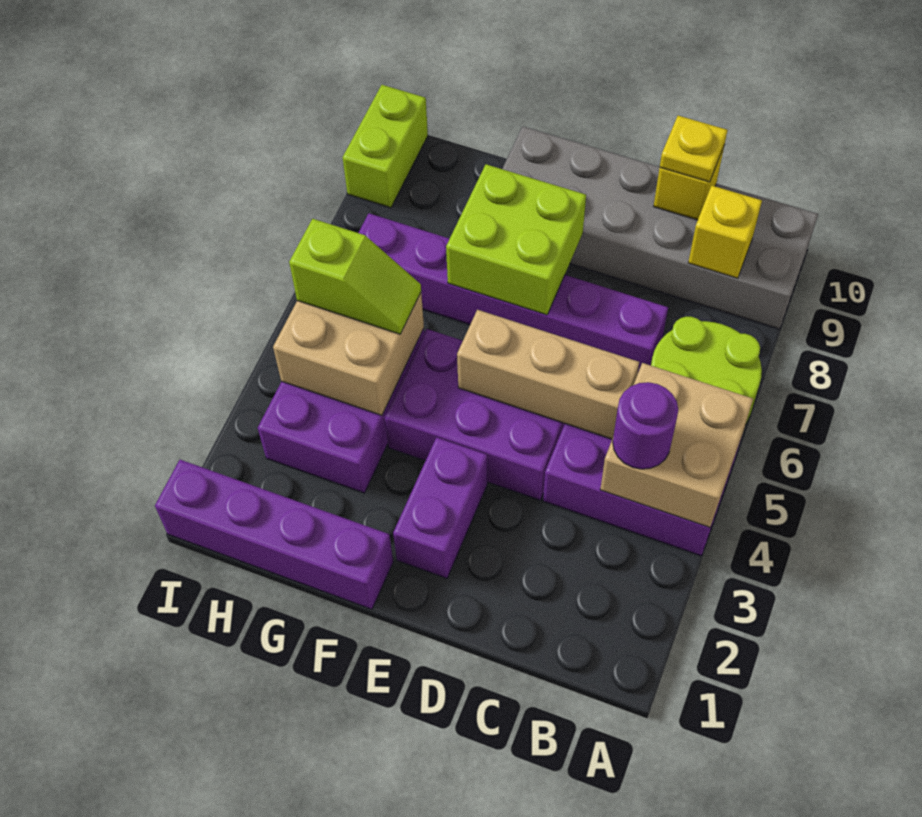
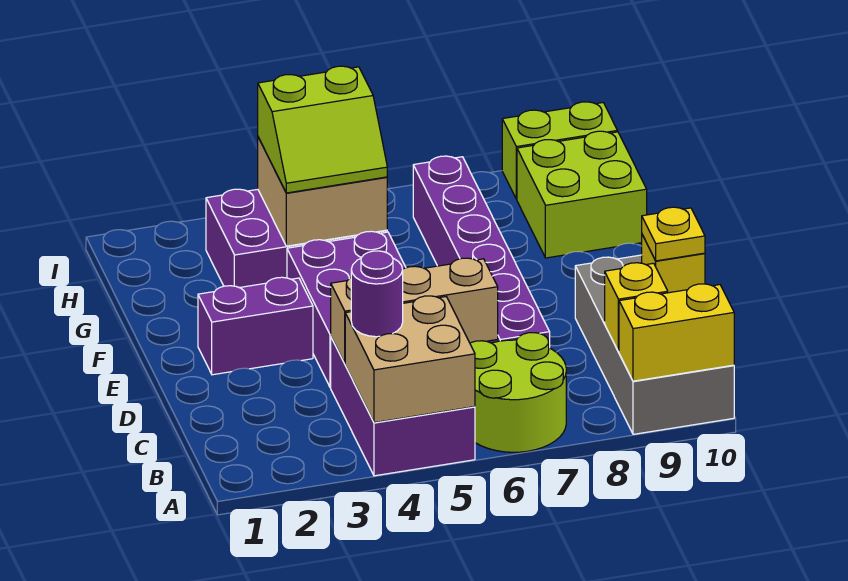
grey 2x6 brick [502,126,818,329] -> grey 2x4 brick [575,255,734,434]
none -> yellow 1x2 brick [619,284,734,381]
tan 1x3 brick [457,310,639,439] -> tan 1x3 brick turned to [331,258,498,364]
lime 2x2 brick [446,164,586,315] -> lime 2x2 brick moved to [517,131,647,258]
purple 1x4 brick [155,460,393,609] -> none
lime 1x2 slope [289,219,421,334] -> lime 2x2 slope [258,66,387,193]

